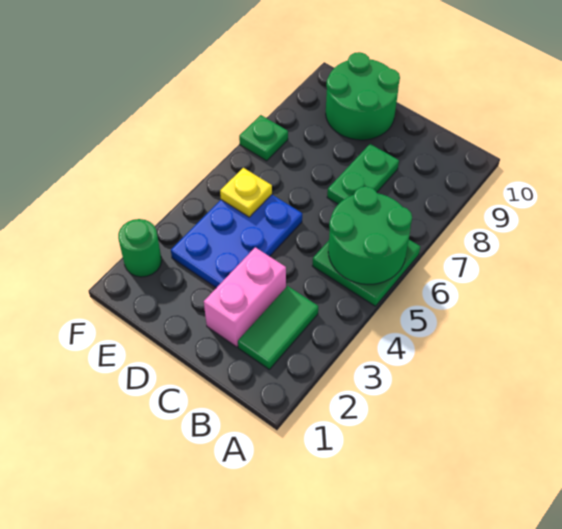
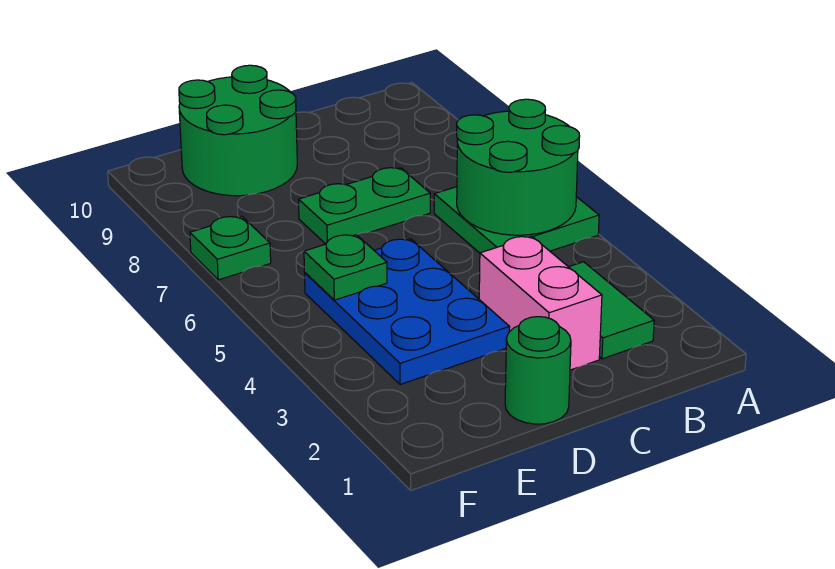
green 1x2 plate [327,144,399,204] -> green 1x2 plate turned to [298,168,430,244]
yellow 1x1 plate [220,168,272,217] -> green 1x1 plate [304,235,387,300]
green 1x1 round brick [118,219,162,277] -> green 1x1 round brick moved to [505,317,571,424]

